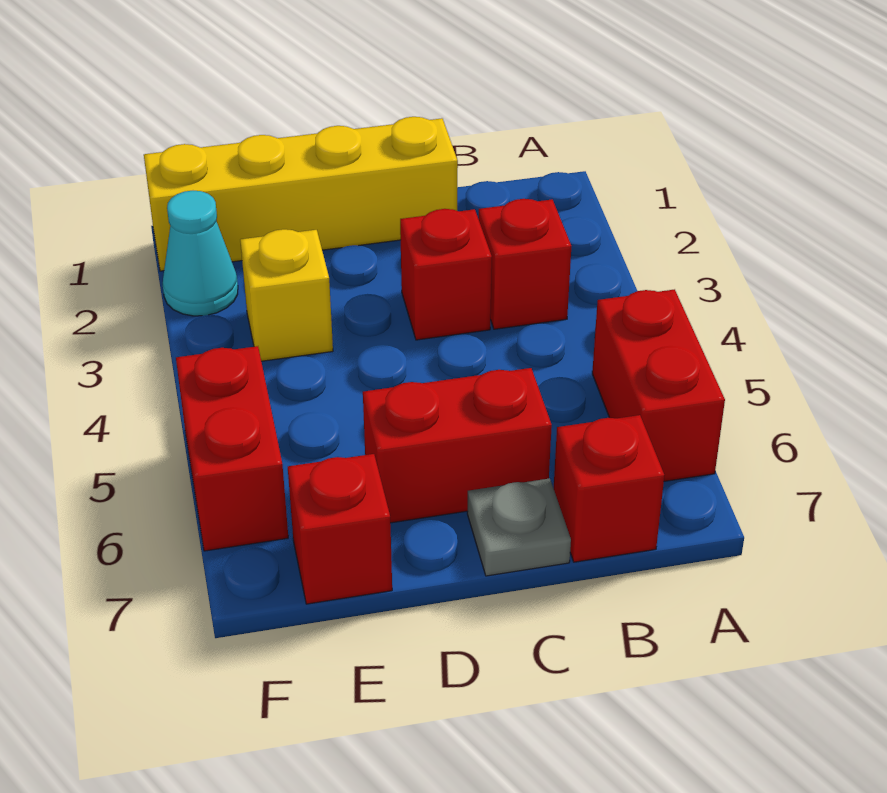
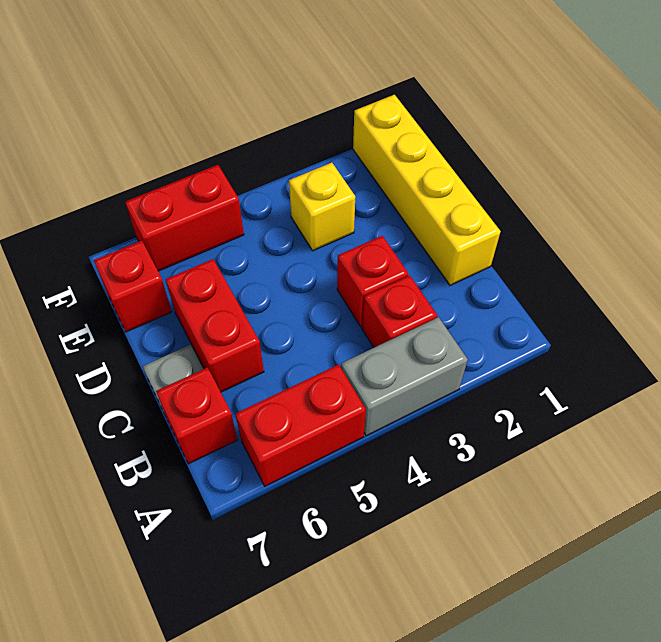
none -> grey 1x2 brick [341,317,468,436]
cyan 1x1 cone [163,191,238,316] -> none

